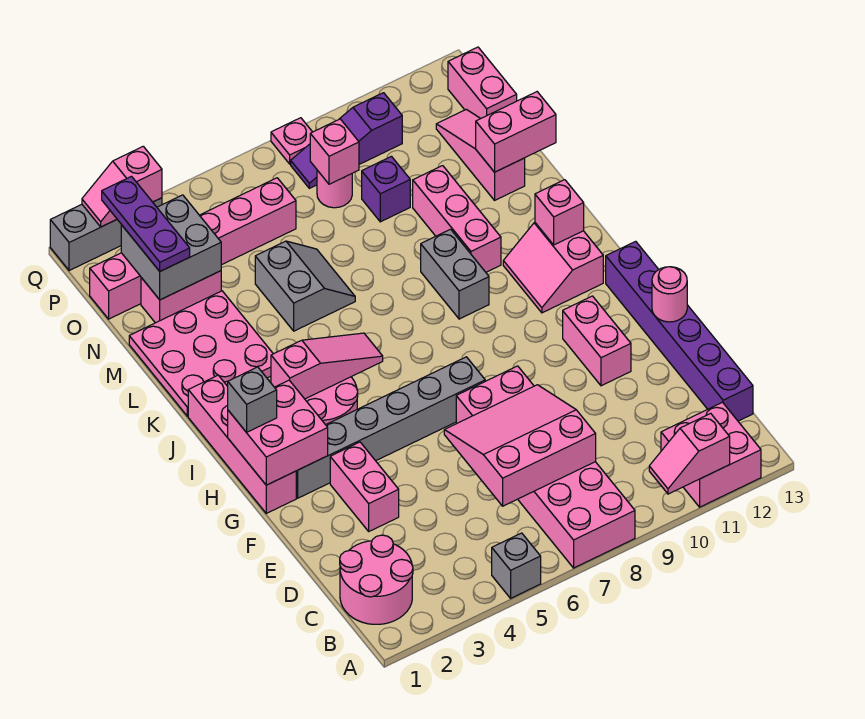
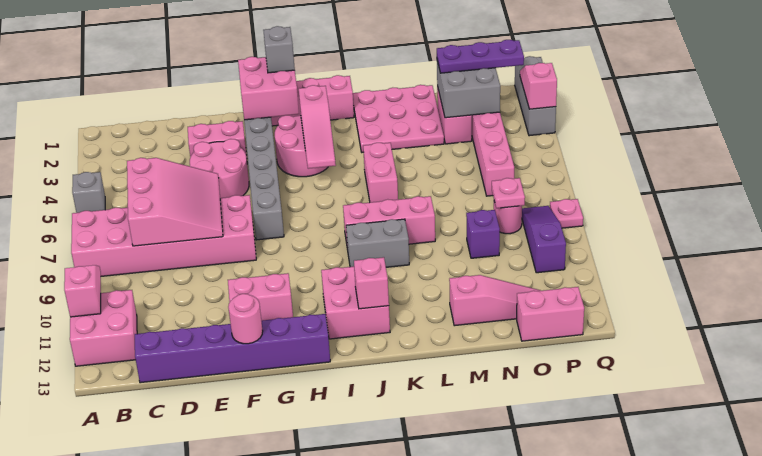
pink 2x2 round brick [340,535,413,624] -> pink 2x2 round brick moved to [190,139,249,198]
pink 2x2 slope [503,223,603,313] -> pink 2x2 brick [321,267,390,339]
pink 1x3 brick [413,166,501,272] -> pink 1x3 brick moved to [343,196,435,250]
grey 2x2 slope [255,241,355,331] -> none
pink 1x2 brick [476,92,556,172] -> pink 1x2 brick moved to [363,143,398,202]
pink 1x1 brick [310,119,359,184] -> pink 1x1 plate [492,178,525,208]

